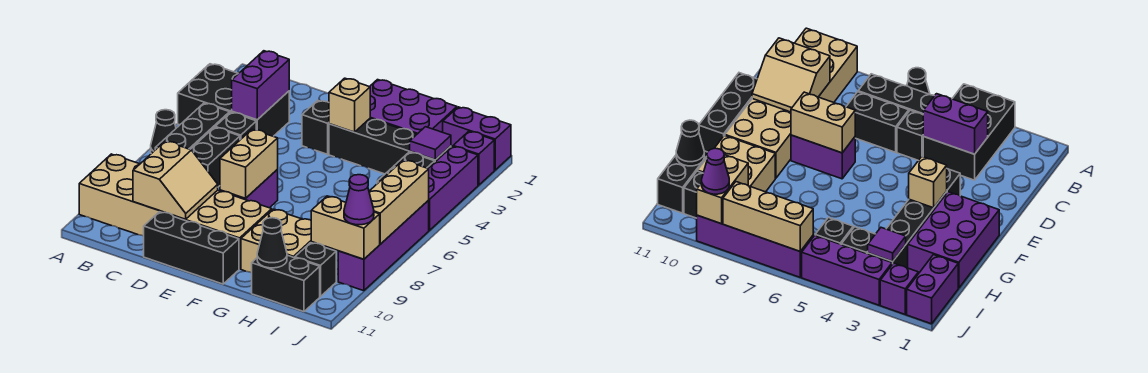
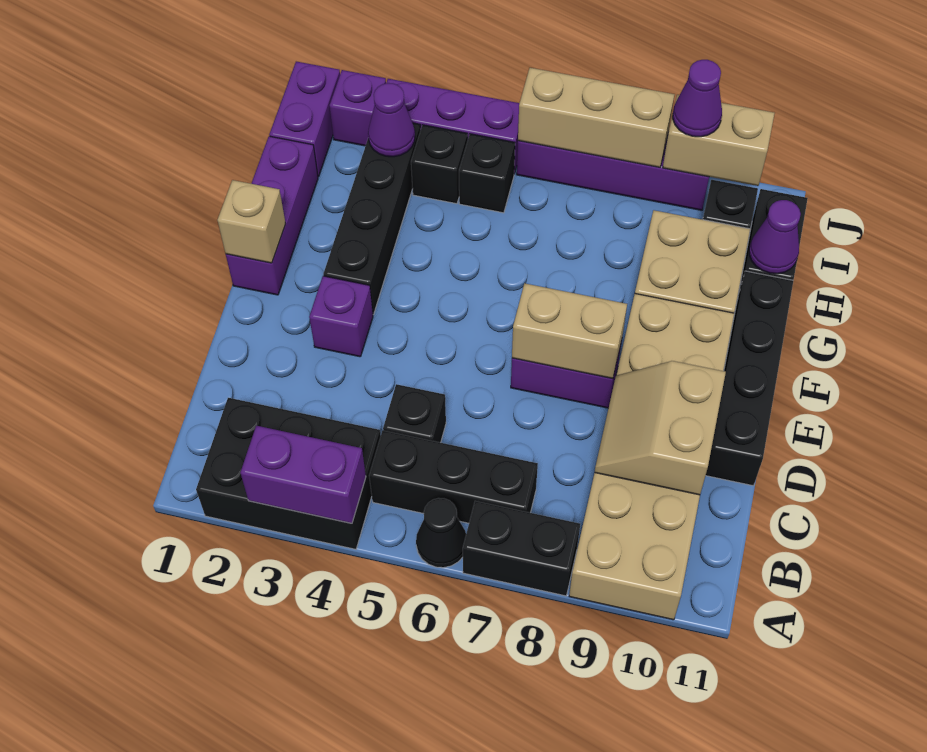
black 2x3 brick [178,64,289,136] -> black 2x3 brick turned to [196,398,381,549]
purple 1x2 brick [232,51,289,120] -> purple 1x2 brick moved to [240,426,366,523]
black 1x2 brick [190,127,240,187] -> black 1x2 brick moved to [463,501,580,596]
tan 2x2 slope [133,141,218,219] -> tan 2x2 slope turned to [595,361,726,495]
black 1x3 brick [144,212,239,284] -> black 1x4 brick [706,271,793,486]
black 1x1 brick [302,100,329,154] -> purple 1x1 brick [309,276,373,357]
purple 2x3 brick [370,80,457,134] -> purple 1x3 brick [226,136,318,295]
tan 1x1 brick [329,78,370,132] -> tan 1x1 brick moved to [217,180,286,263]
black 1x1 cone [257,218,287,268] -> purple 1x1 cone [749,200,801,274]
purple 1x1 tile [410,127,451,160] -> purple 1x1 cone [368,83,415,157]
tan 1x2 brick [311,196,380,259] -> tan 1x2 brick turned to [663,95,775,186]

